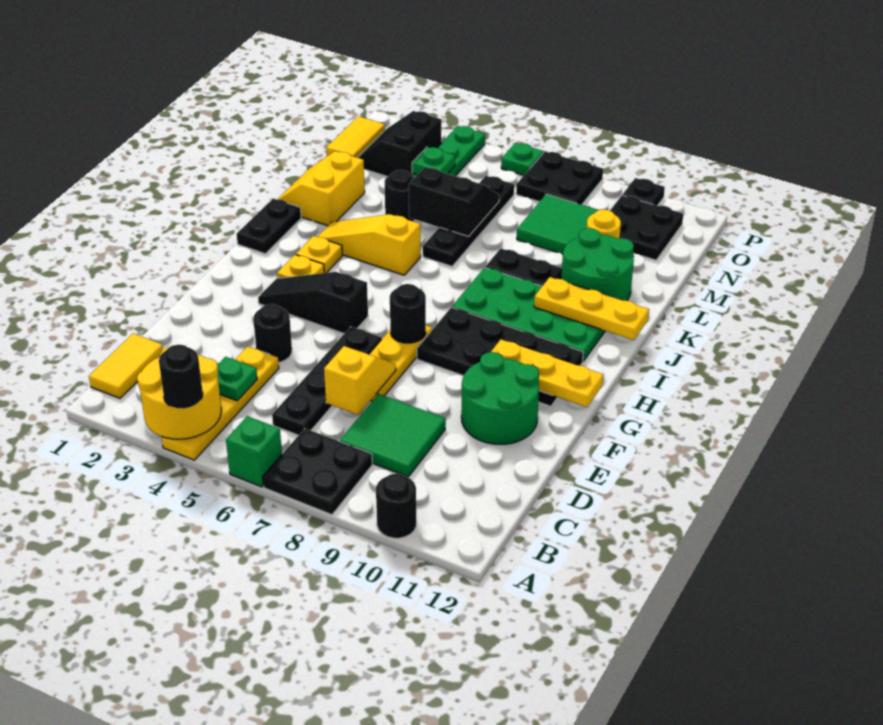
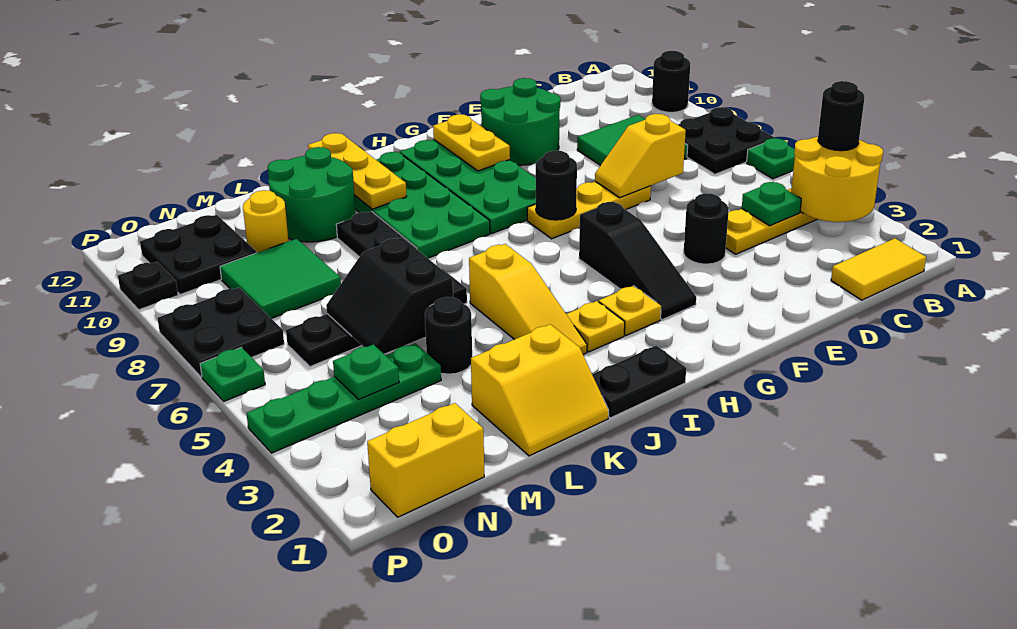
green 1x1 brick [226,416,282,487] -> green 1x1 plate [747,138,795,179]
black 1x4 plate [272,327,382,435] -> none
black 2x4 plate [417,307,583,406] -> green 2x4 plate [400,140,536,234]
yellow 1x3 plate [491,340,603,407] -> yellow 1x2 plate [433,114,510,171]
yellow 1x2 tile [326,116,385,158] -> yellow 1x2 brick [367,403,484,517]
black 2x2 slope [358,111,441,177] -> none

